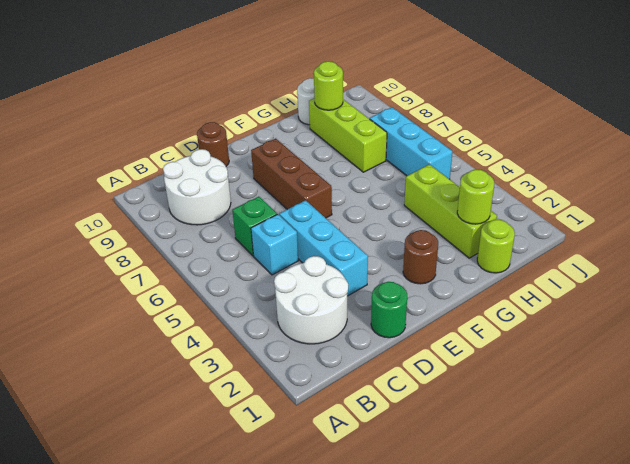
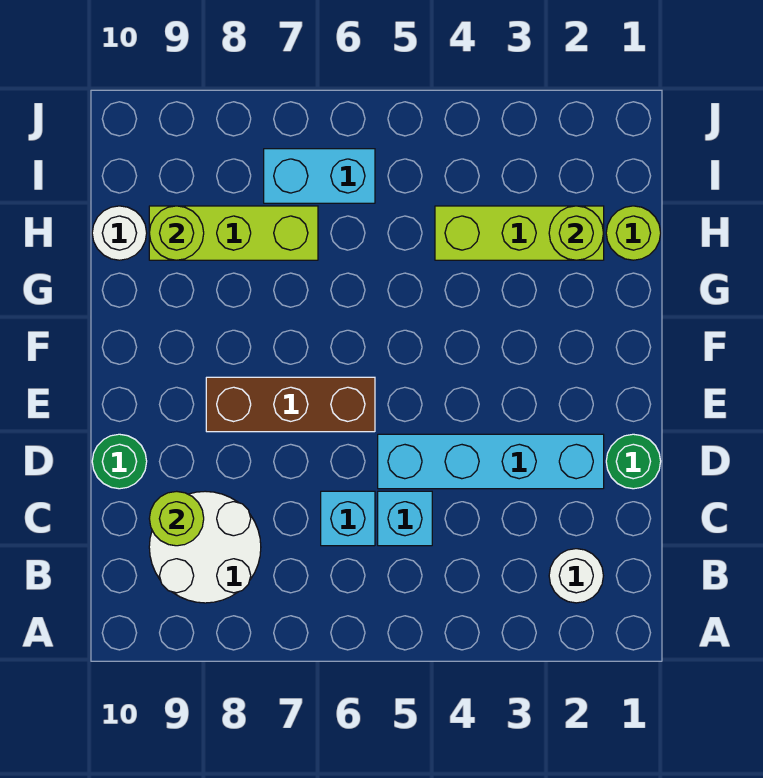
white 2x2 round brick [274,256,348,344] -> white 1x1 round brick [549,549,603,603]
green 1x1 brick [232,197,277,256] -> cyan 1x1 brick [321,491,375,546]
none -> lime 1x1 round brick [149,491,204,546]
cyan 1x3 brick [279,200,368,296] -> cyan 1x4 brick [378,434,604,489]
brown 1x1 round brick [197,122,229,166] -> green 1x1 round brick [92,434,147,489]
brown 1x1 round brick [403,230,438,284] -> none
cyan 1x3 brick [370,107,452,179] -> cyan 1x2 brick [264,149,375,203]

